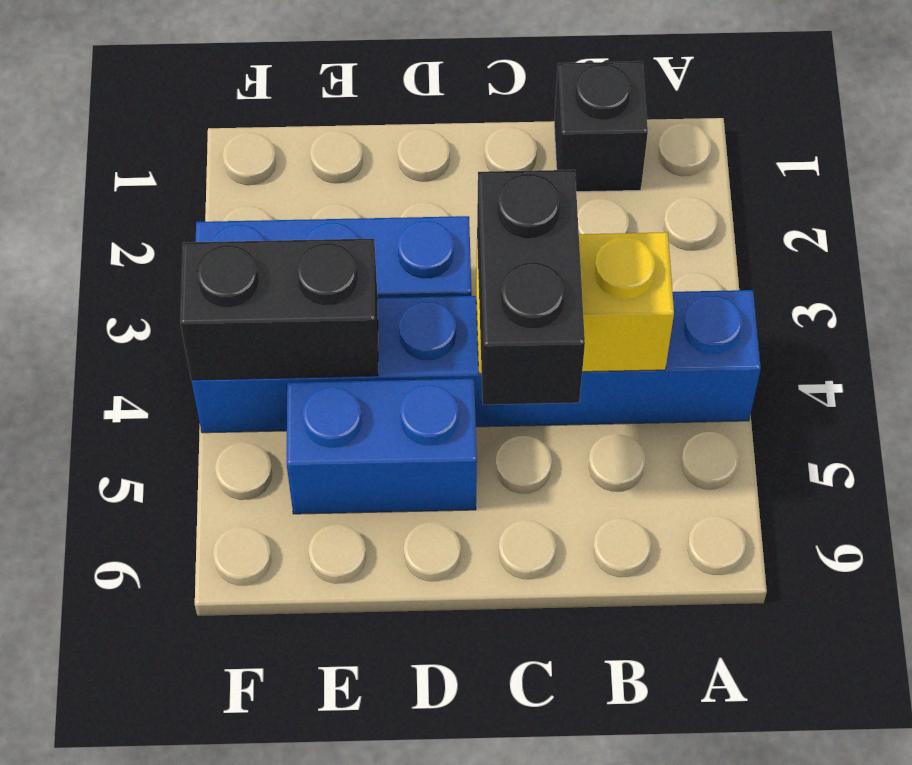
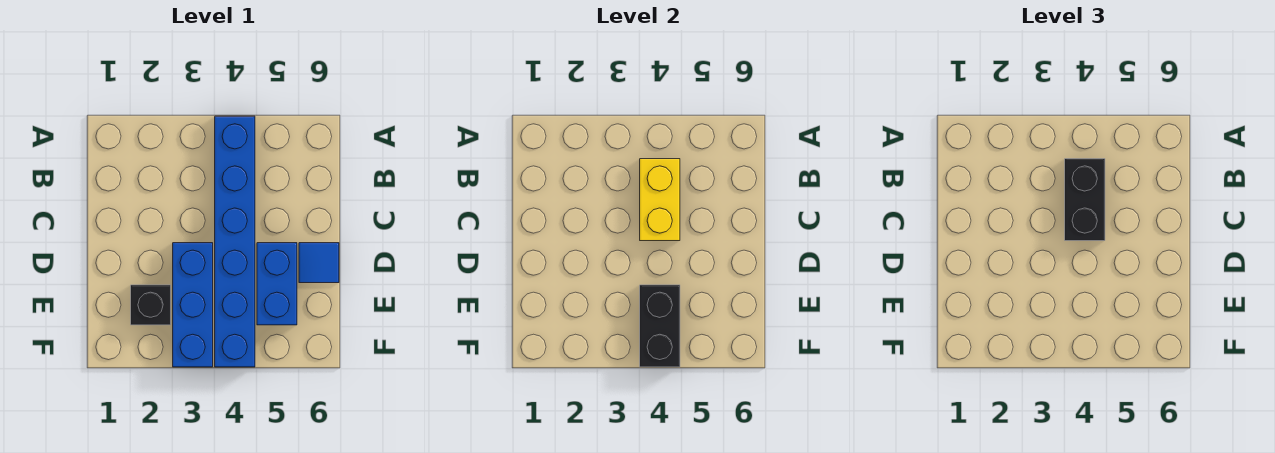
black 1x1 brick [554,61,648,192] -> black 1x1 brick moved to [131,285,171,325]
black 1x2 brick [477,170,585,405] -> black 1x2 brick turned to [1065,159,1105,241]
none -> blue 1x1 tile [299,243,339,283]

